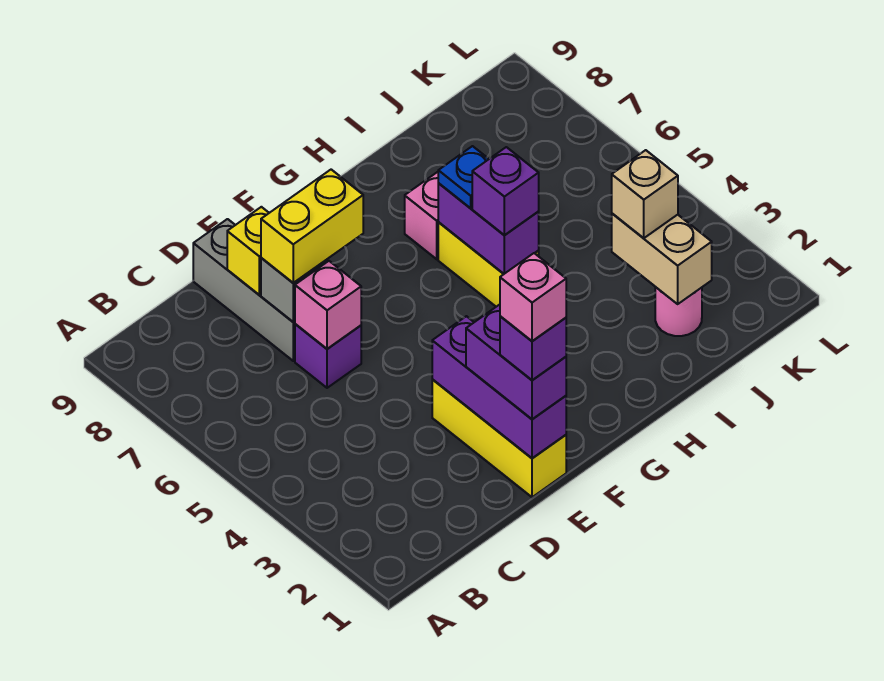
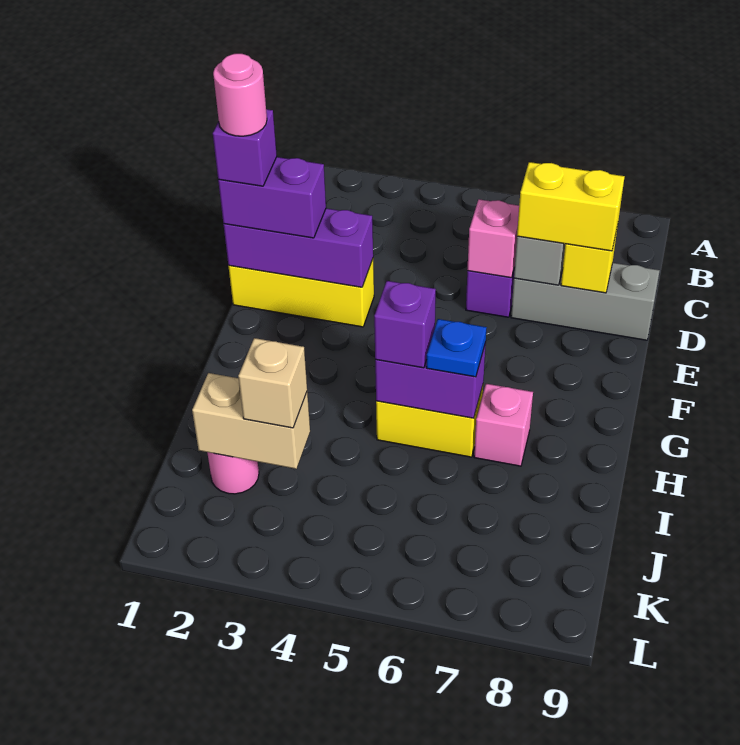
yellow 1x2 brick [261,170,363,283] -> yellow 1x2 brick turned to [517,162,625,251]
pink 1x1 brick [500,253,566,341] -> pink 1x1 round brick [213,54,267,136]

